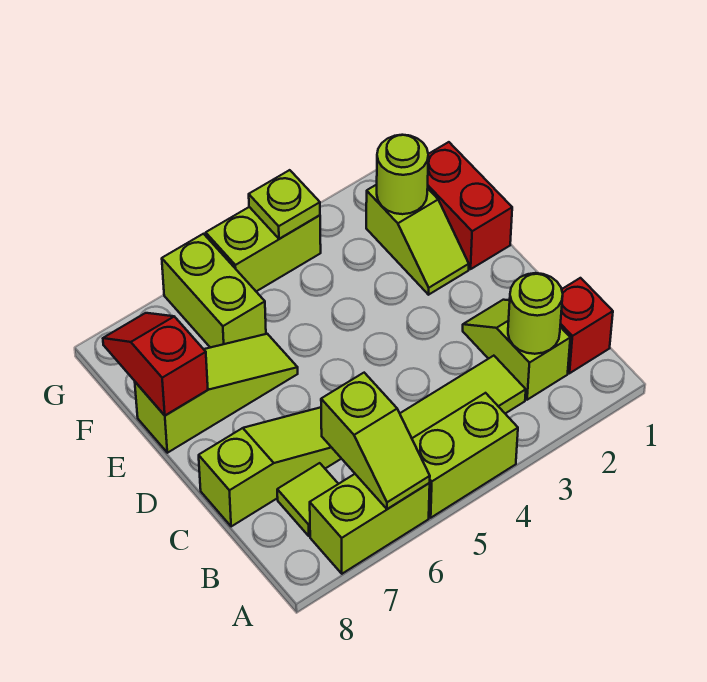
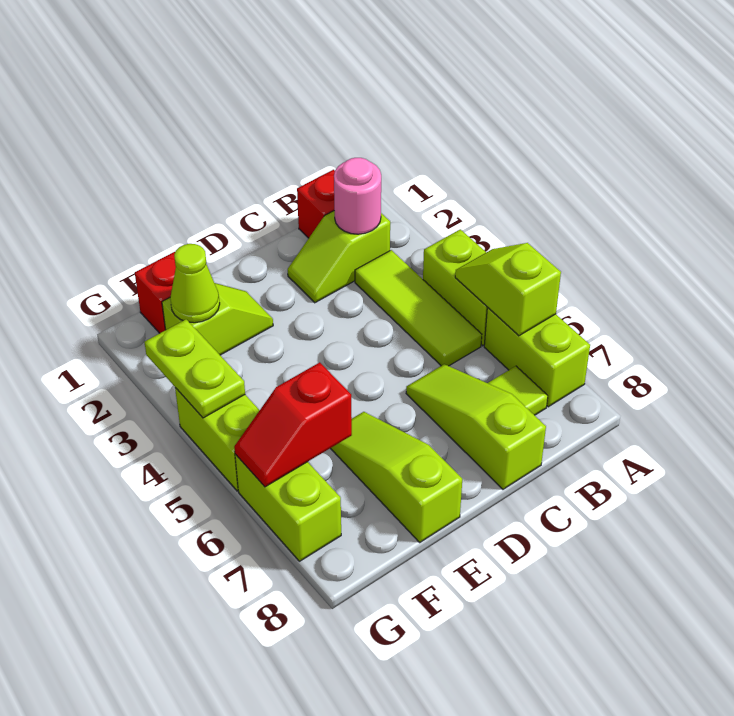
lime 1x2 slope [321,373,430,509] -> lime 1x2 slope turned to [455,243,561,336]
lime 1x1 round brick [508,273,563,354] -> pink 1x1 round brick [334,158,381,234]
red 1x2 brick [428,142,512,269] -> red 1x1 brick [135,252,176,333]
red 1x2 slope [103,313,208,415] -> red 1x2 slope moved to [234,362,352,487]
lime 1x1 round brick [377,135,428,214] -> lime 1x1 cone [170,244,220,323]
lime 1x2 brick [162,234,266,348] -> lime 1x2 brick turned to [235,454,341,561]
lime 1x1 plate [249,170,320,239] -> lime 1x2 plate [144,319,245,418]

